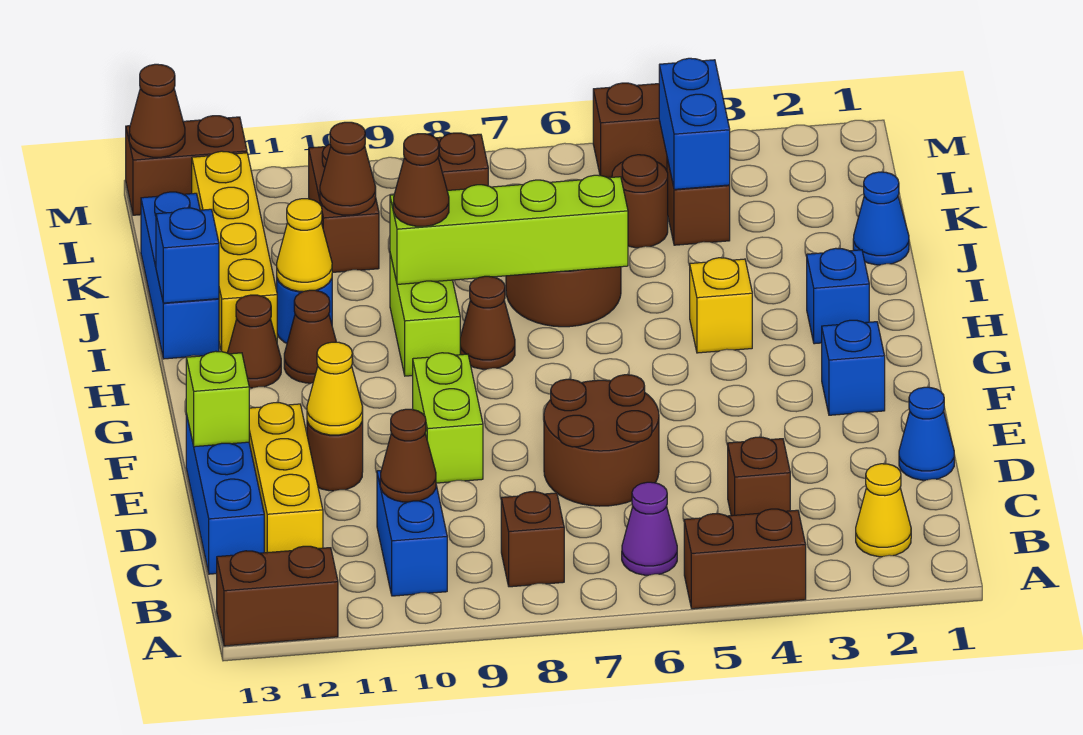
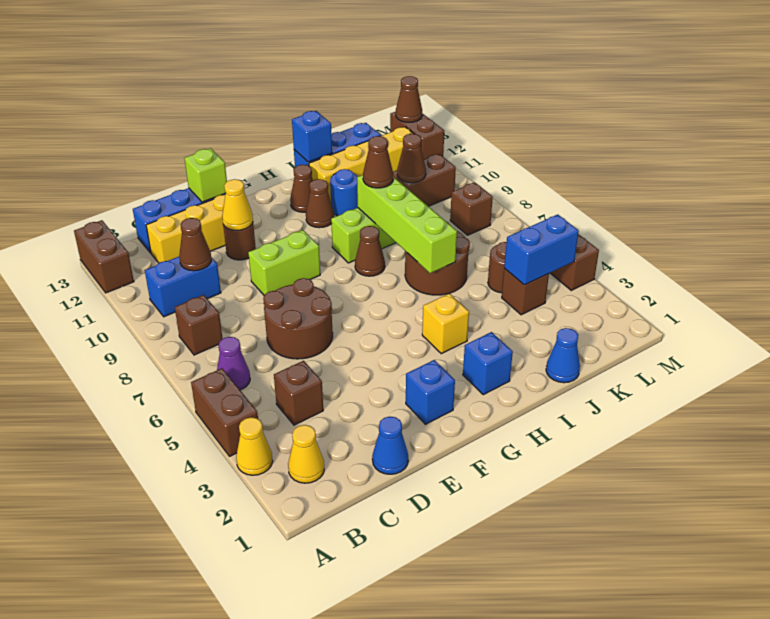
yellow 1x1 cone [277,199,332,292] -> yellow 1x1 cone moved to [236,417,273,475]

